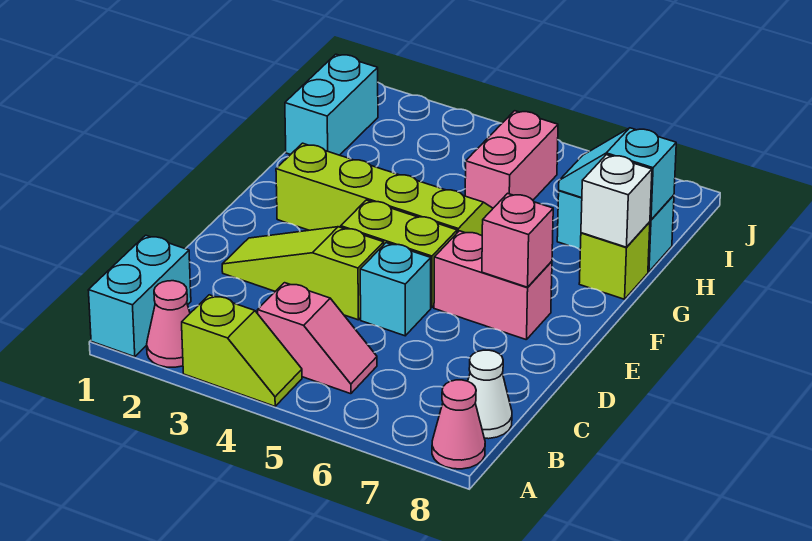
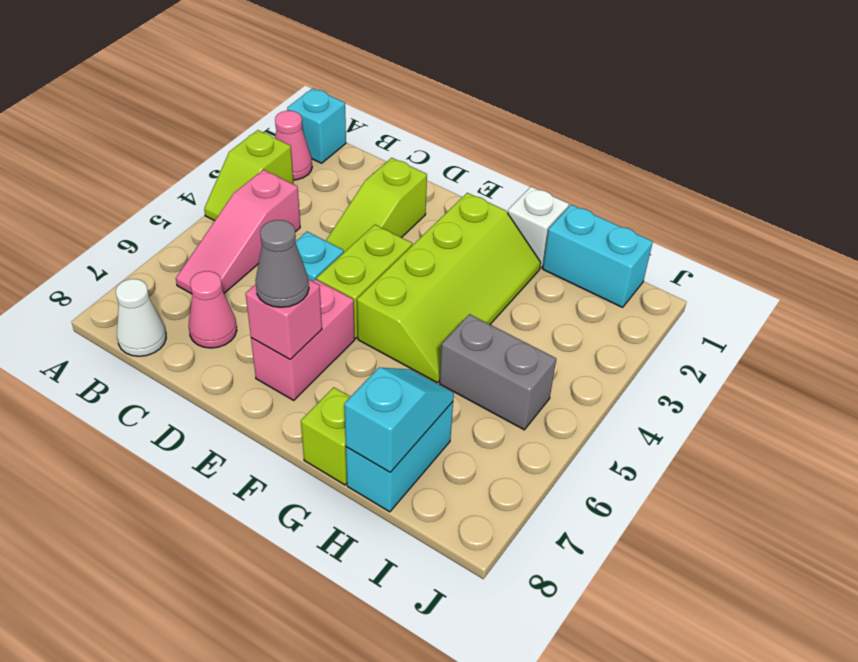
cyan 1x2 brick [88,235,191,357] -> cyan 1x1 brick [287,88,346,163]
pink 1x1 cone [432,380,485,469] -> pink 1x1 cone moved to [189,271,237,348]
pink 1x2 slope [257,283,377,394] -> pink 1x3 slope [176,170,300,294]
lime 1x3 slope [222,227,384,320] -> lime 1x3 slope turned to [326,158,427,252]
none -> grey 1x1 cone [255,220,309,307]
white 1x1 brick [581,155,652,247] -> white 1x1 brick moved to [508,187,569,268]
pink 1x2 brick [465,111,558,208] -> grey 1x2 brick [440,314,556,430]

